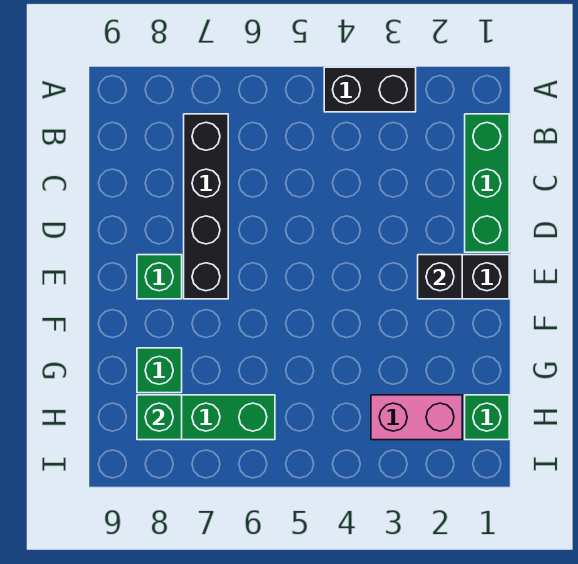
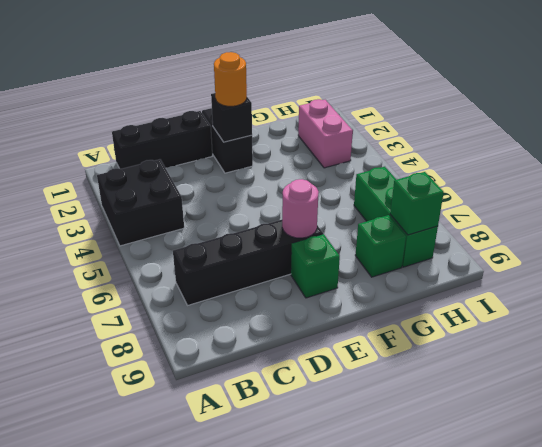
black 1x2 brick [324,67,416,112] -> black 2x2 brick [97,159,184,246]
green 1x3 brick [465,114,509,252] -> black 1x3 brick [112,111,212,169]
none -> orange 1x1 round brick [214,52,247,106]
none -> pink 1x1 round brick [282,179,319,238]
green 1x1 brick [465,395,509,440] -> none

